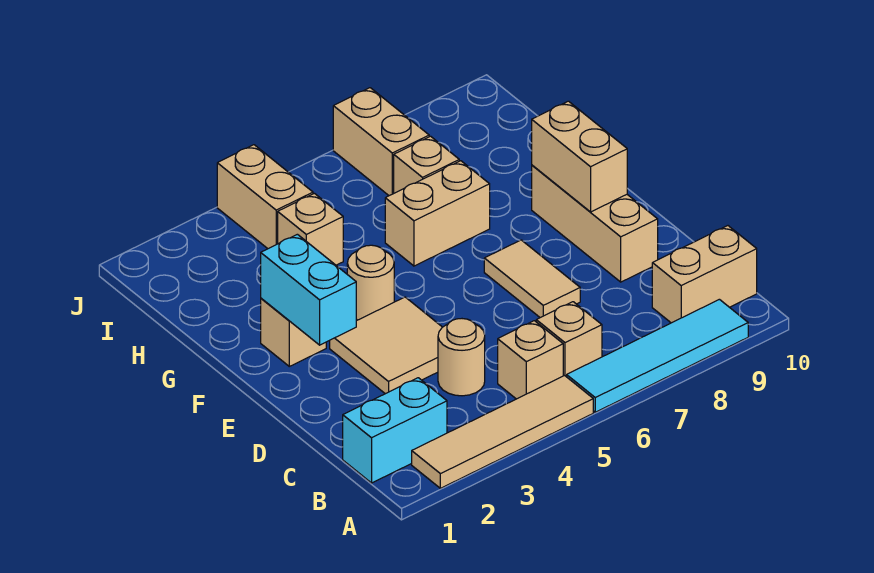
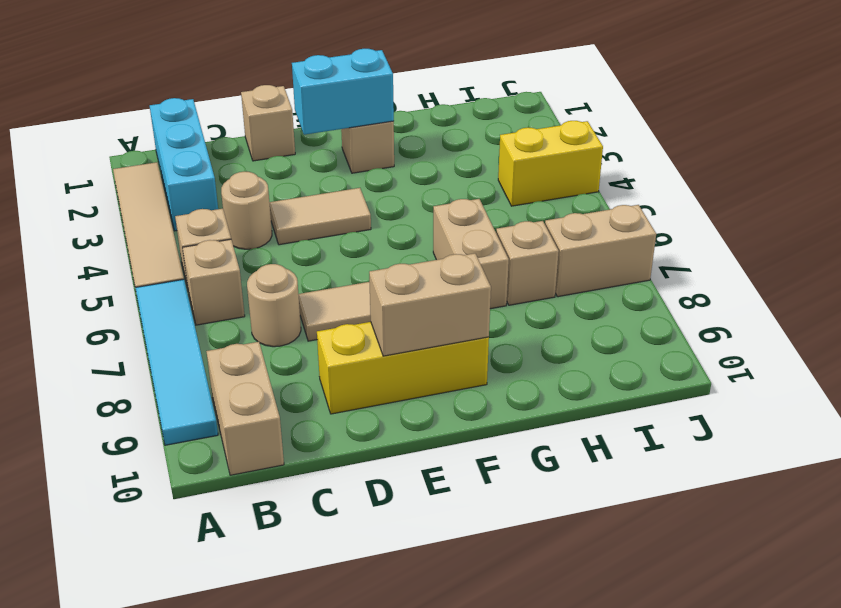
cyan 1x2 brick [343,378,447,483] -> cyan 1x3 brick [150,98,218,231]
tan 2x2 tile [330,297,442,394] -> tan 1x2 tile [269,188,371,245]
tan 1x3 brick [532,165,658,282] -> yellow 1x3 brick [317,322,489,414]
tan 1x1 round brick [347,245,394,320] -> tan 1x1 round brick moved to [247,264,301,347]
tan 1x1 brick [278,193,343,265] -> tan 1x1 brick moved to [241,85,295,161]
tan 1x2 brick [217,145,313,249] -> yellow 1x2 brick [498,121,603,206]

